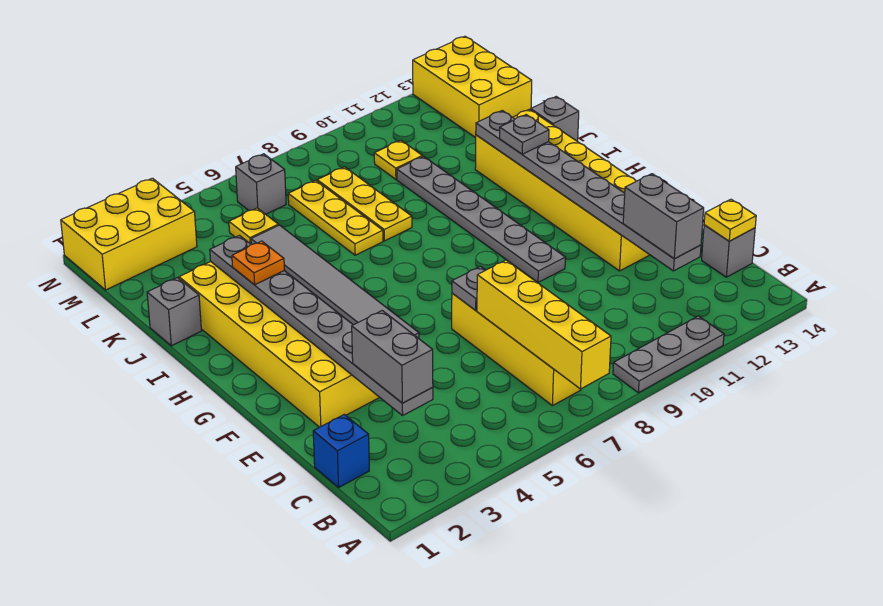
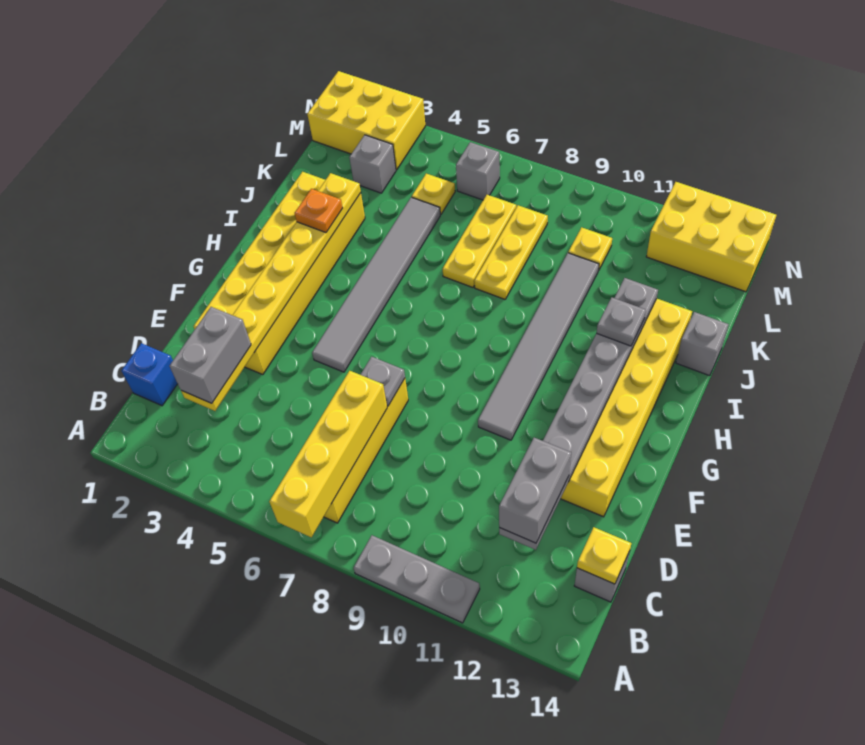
grey 1x8 plate [210,235,433,415] -> yellow 1x8 plate [181,173,361,411]
grey 1x6 plate [397,156,565,282] -> grey 1x6 tile [478,253,599,440]
grey 1x1 brick [147,278,202,346] -> grey 1x1 brick moved to [349,135,396,193]
yellow 2x3 brick [413,36,532,138] -> yellow 2x3 brick turned to [646,182,776,292]

